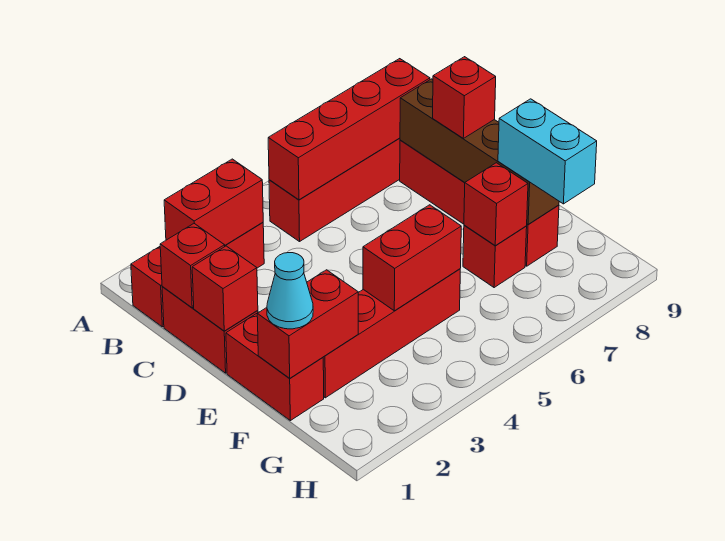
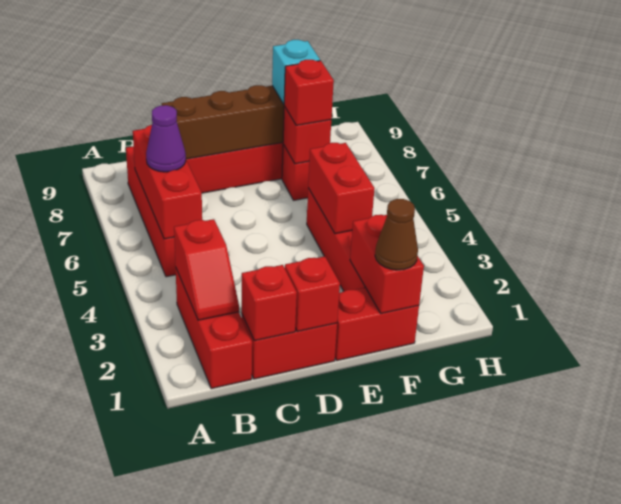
red 1x2 brick [164,159,263,245] -> red 1x2 slope [174,219,239,320]
red 1x4 brick [268,59,430,200] -> red 1x3 brick [133,125,202,239]
none -> purple 1x1 cone [146,105,186,172]
red 1x1 brick [433,57,496,138] -> red 1x1 brick moved to [284,60,334,125]
cyan 1x1 cone [267,253,313,329] -> brown 1x1 cone [375,199,418,270]
cyan 1x2 brick [498,99,597,204] -> cyan 1x1 brick [272,40,320,104]

